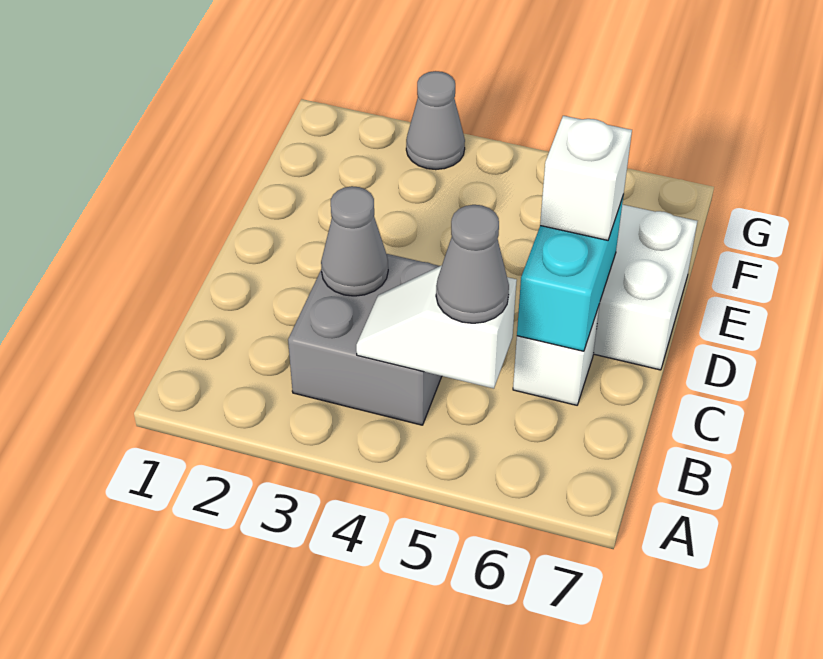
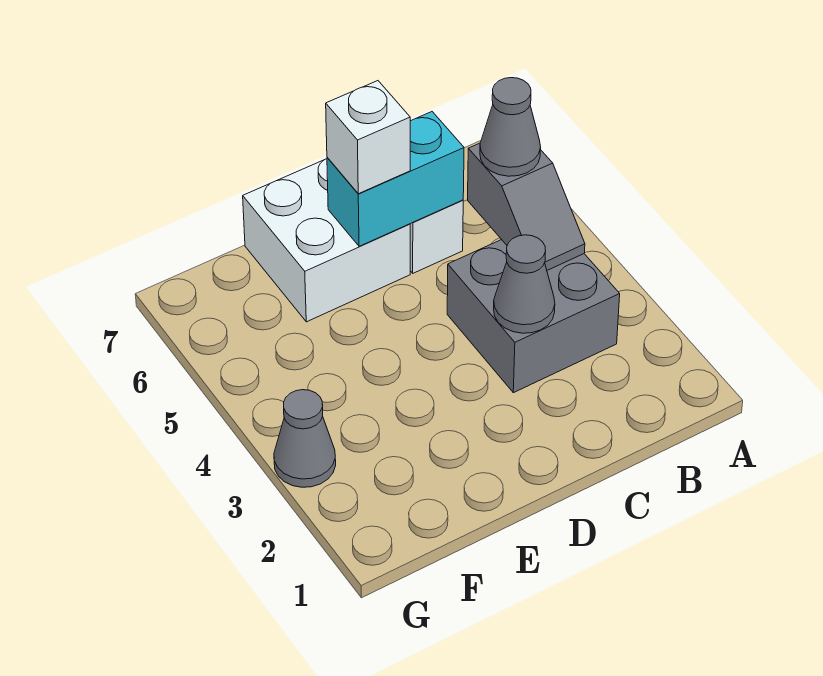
white 1x2 slope [356,265,517,389] -> grey 1x2 slope [468,143,585,270]

